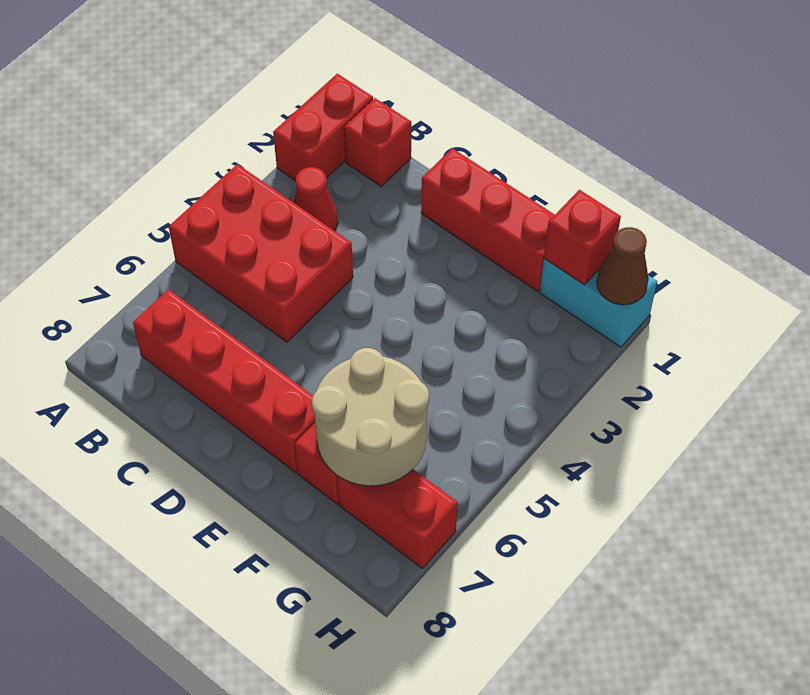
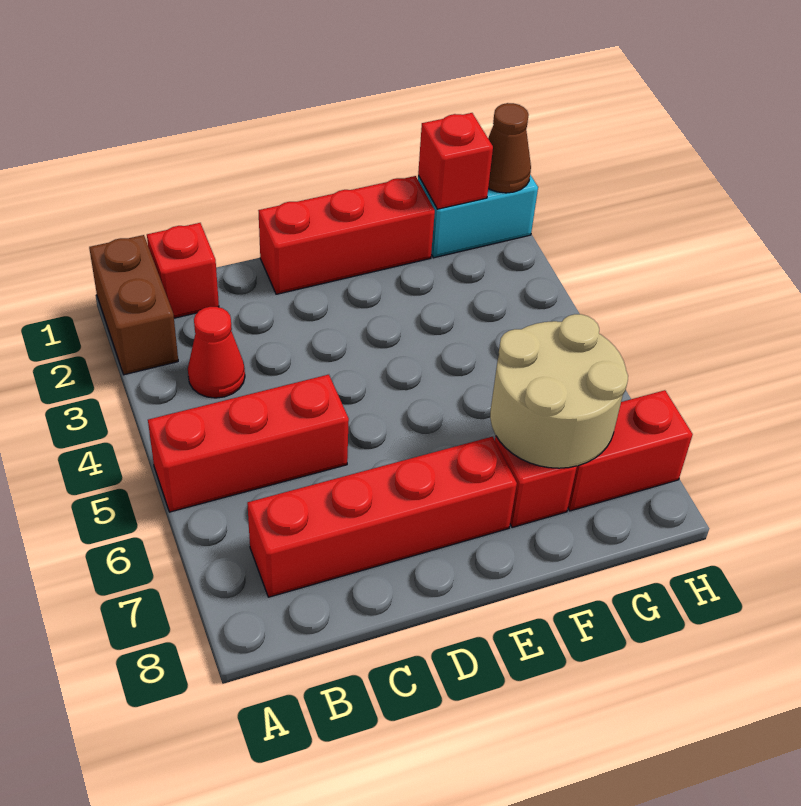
red 1x2 brick [273,74,373,181] -> brown 1x2 brick [89,235,178,375]
red 2x3 brick [169,164,353,342] -> red 1x3 brick [148,375,349,512]

